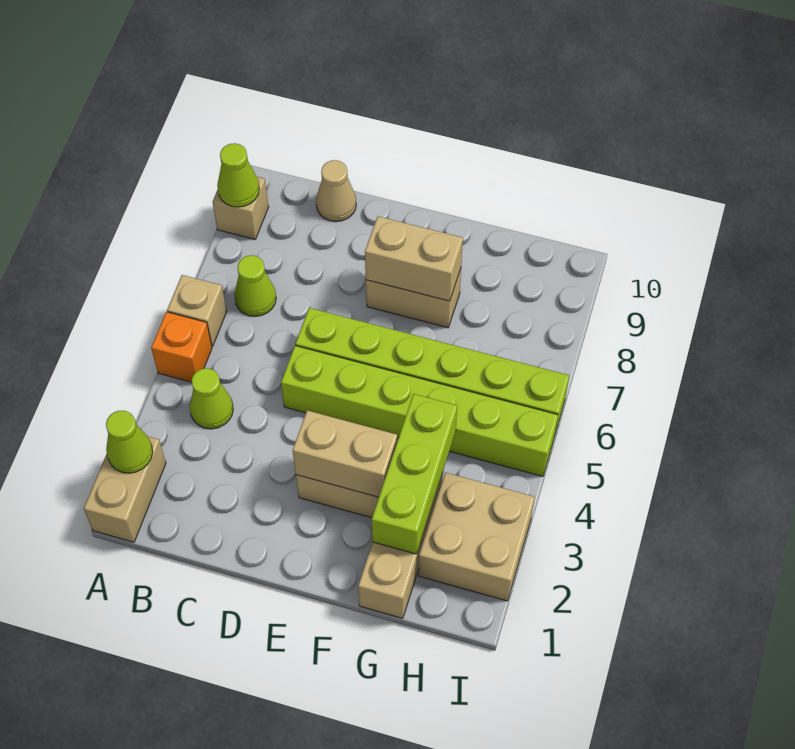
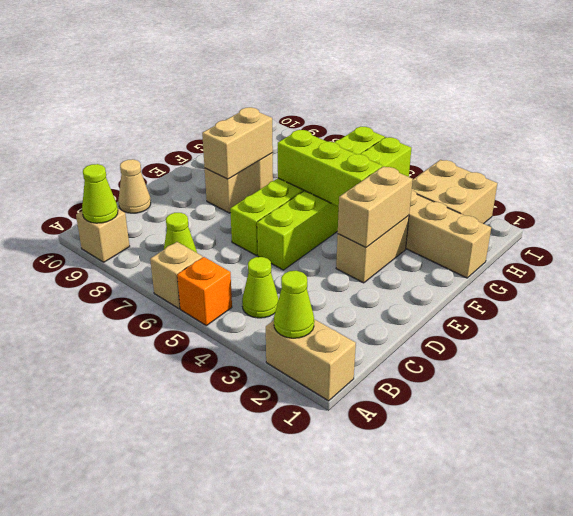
lime 1x3 brick [372,394,457,554] -> lime 1x3 brick moved to [278,130,382,207]

